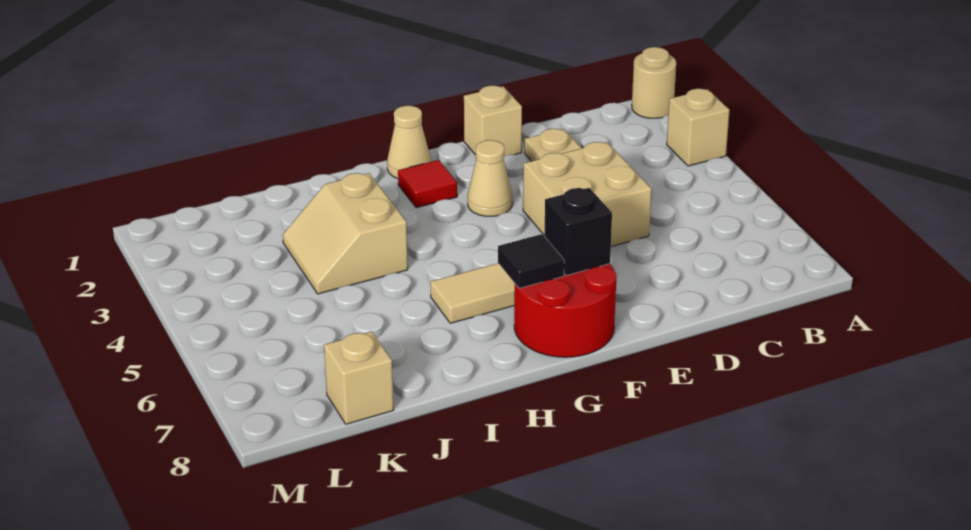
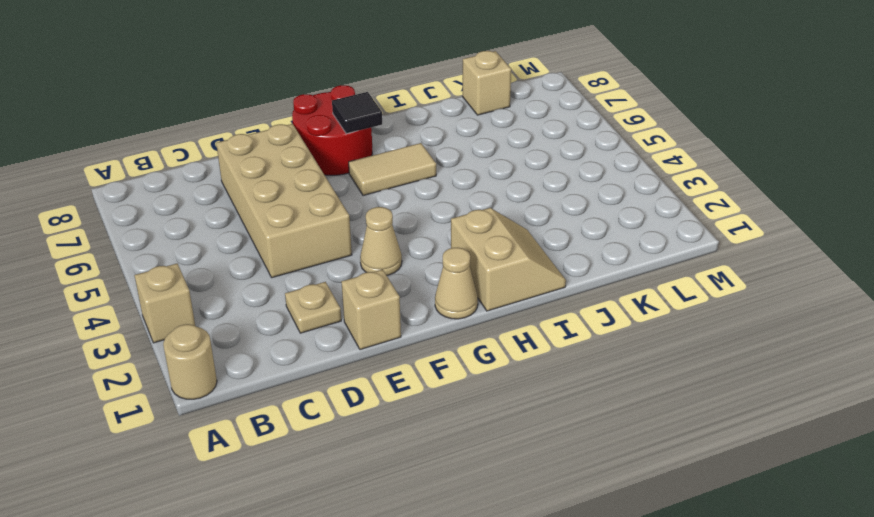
tan 2x2 brick [523,142,652,247] -> tan 2x4 brick [216,124,352,278]
black 1x1 brick [544,188,612,276] -> none
red 1x1 tile [398,160,457,208] -> none
tan 2x2 slope [283,173,408,294] -> tan 2x2 slope moved to [451,208,566,311]

